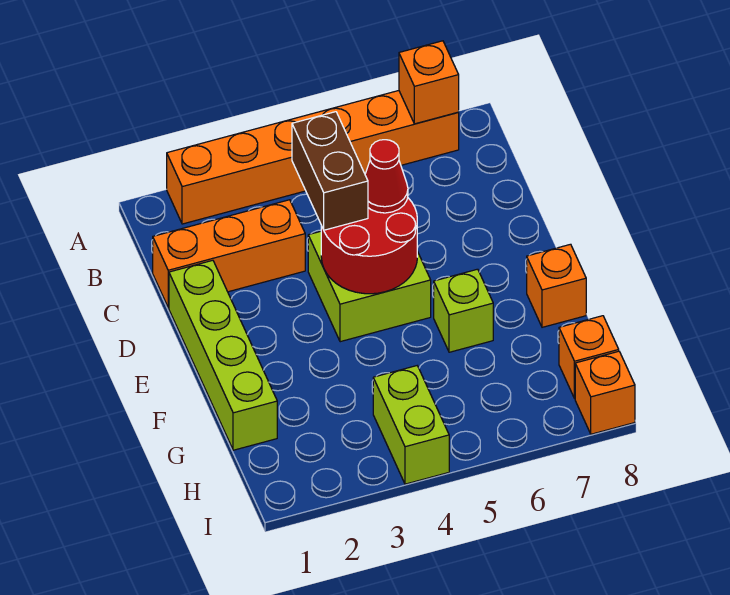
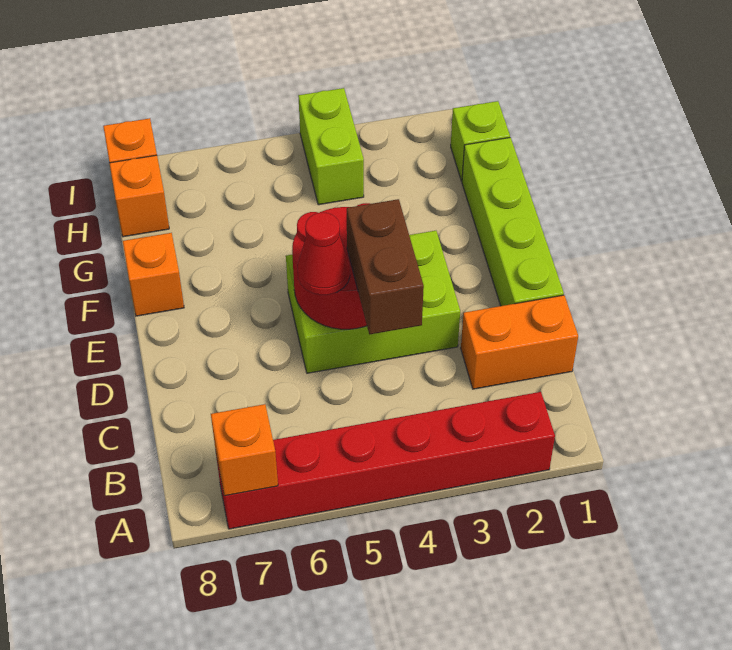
orange 1x6 brick [167,91,459,224] -> red 1x6 brick [216,392,555,529]
orange 1x3 brick [153,200,305,308] -> orange 1x2 brick [461,295,578,389]
lime 2x2 brick [308,231,431,342] -> lime 2x3 brick [286,231,460,373]
lime 1x1 brick [434,269,493,352] -> lime 1x1 brick moved to [451,101,510,181]

